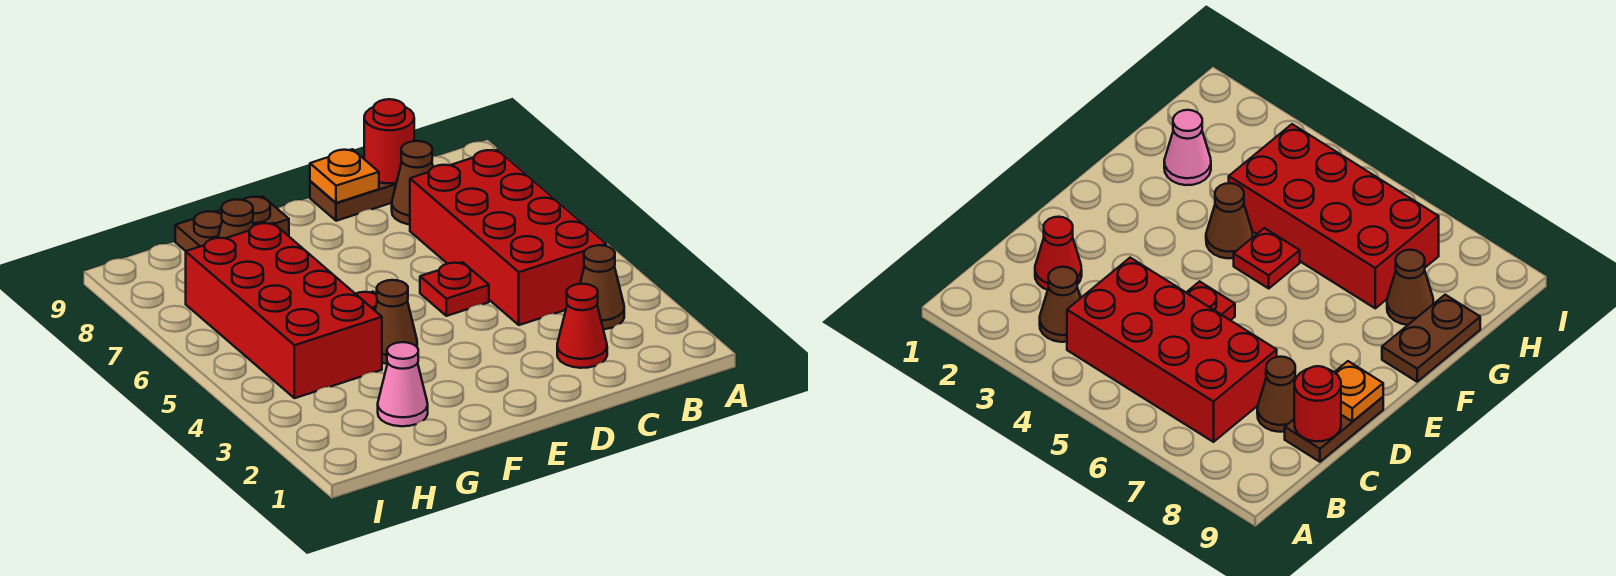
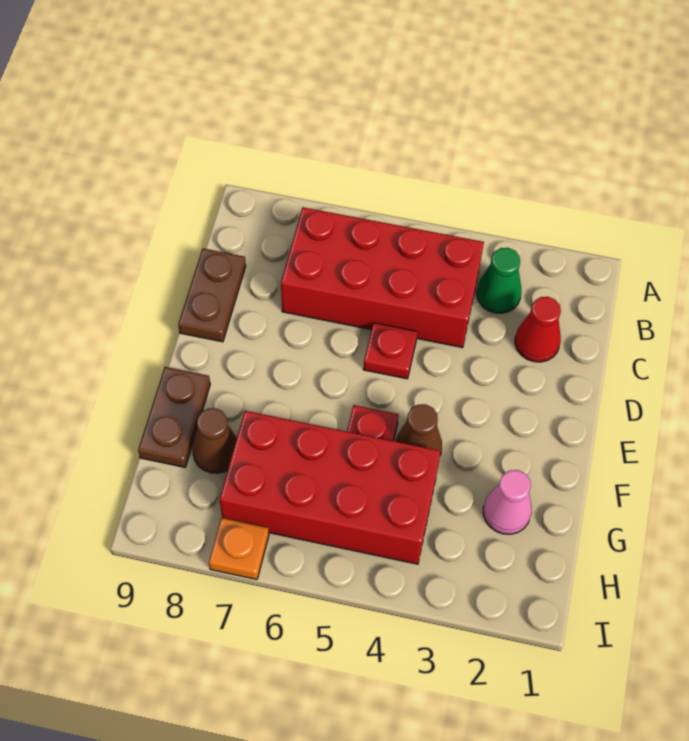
brown 1x1 cone [580,245,624,329] -> green 1x1 cone [477,248,521,313]
brown 1x1 cone [392,141,433,224] -> none
red 1x1 round brick [364,99,414,183] -> none
orange 1x1 plate [310,149,379,203] -> orange 1x1 plate moved to [209,518,269,579]

